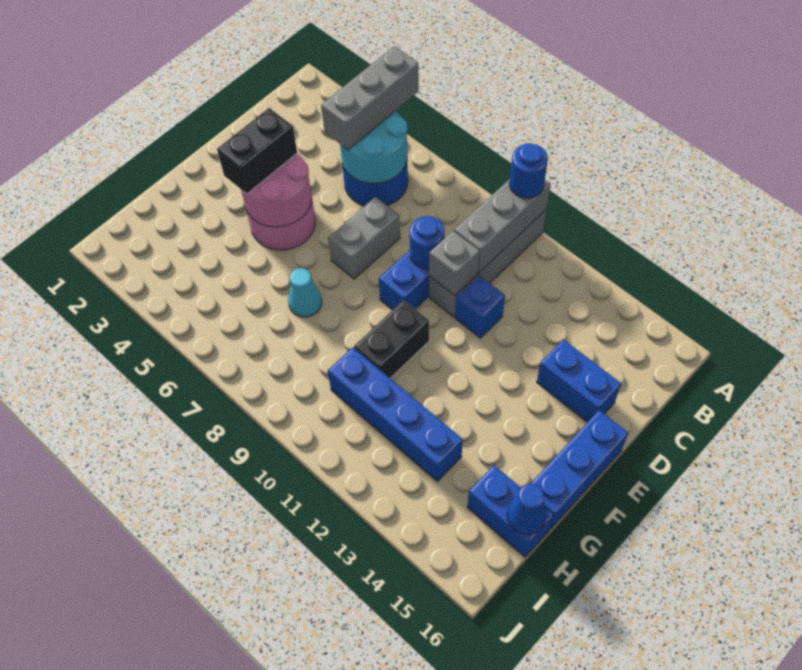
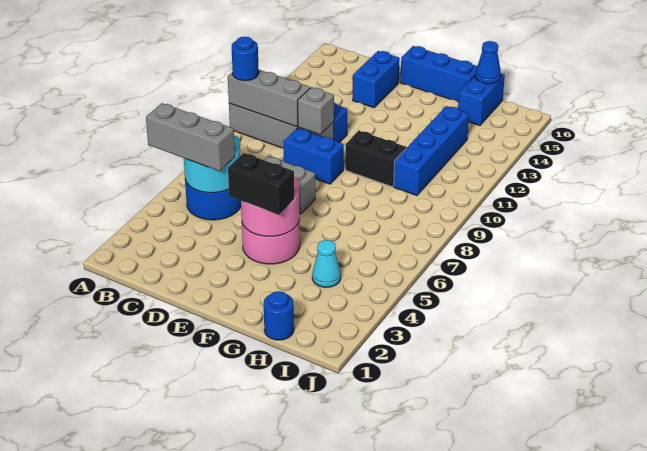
blue 1x1 round brick [410,216,444,269] -> blue 1x1 round brick moved to [264,291,294,340]
cyan 1x1 cone [288,268,322,317] -> cyan 1x1 cone moved to [312,240,341,287]

